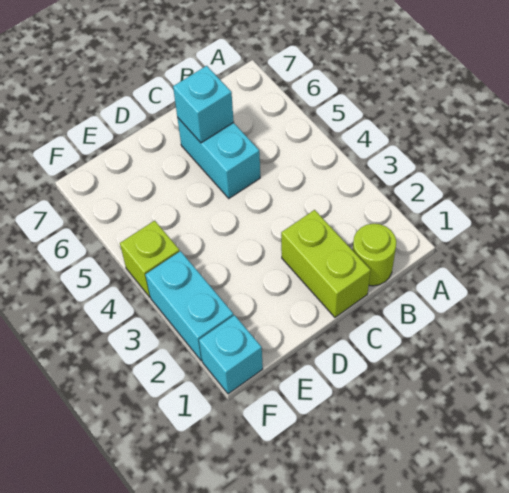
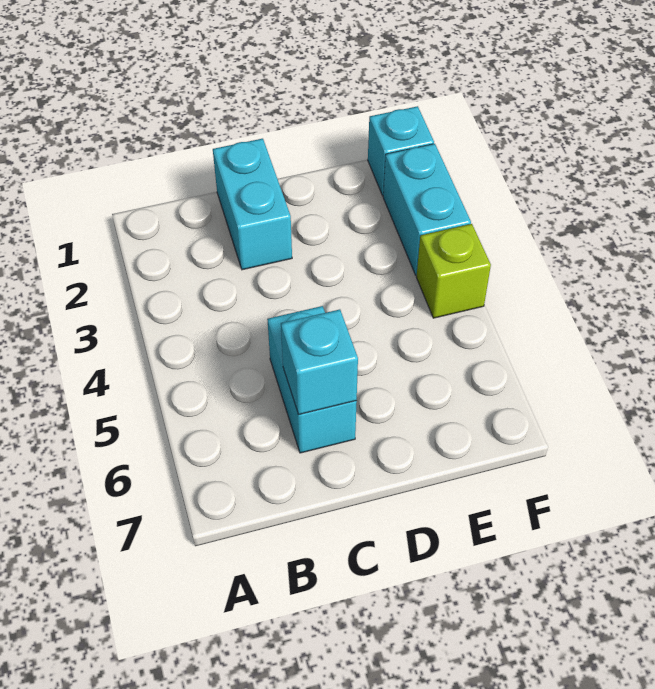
lime 1x1 round brick [353,224,396,286] -> none
lime 1x2 brick [281,210,371,317] -> cyan 1x2 brick [213,139,292,270]

